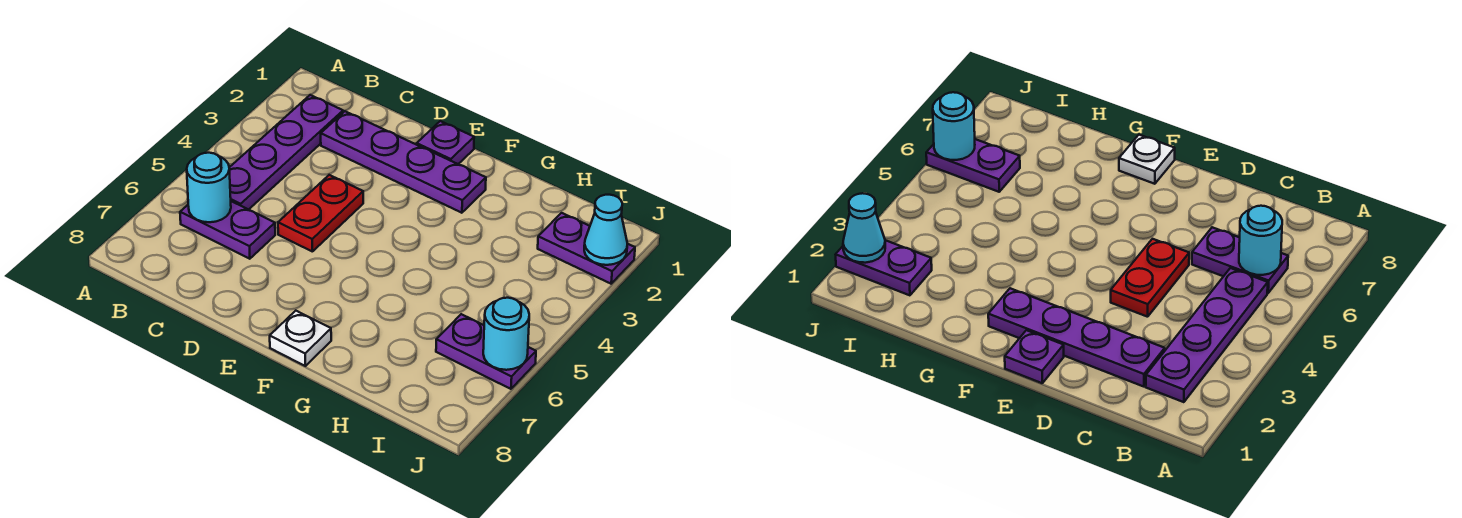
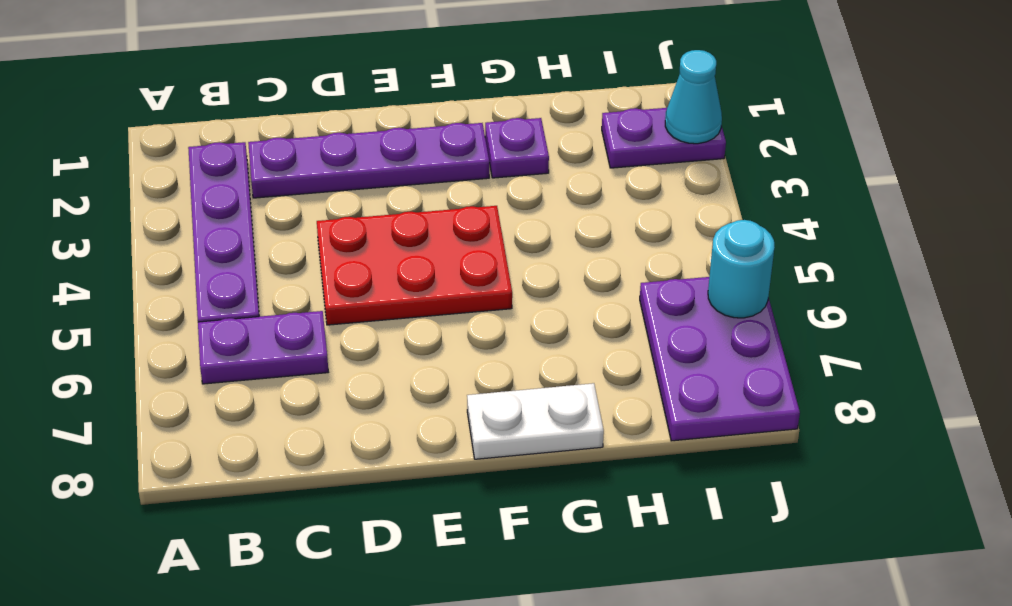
cyan 1x1 round brick [187,153,231,222] -> none
red 1x2 plate [278,175,363,252] -> red 2x3 plate [317,206,512,325]
purple 1x1 plate [417,121,474,164] -> purple 1x1 plate moved to [485,118,549,178]
white 1x1 plate [270,311,331,366] -> white 1x2 plate [467,383,604,459]
purple 1x2 plate [436,314,536,389] -> purple 2x3 plate [640,277,800,441]

